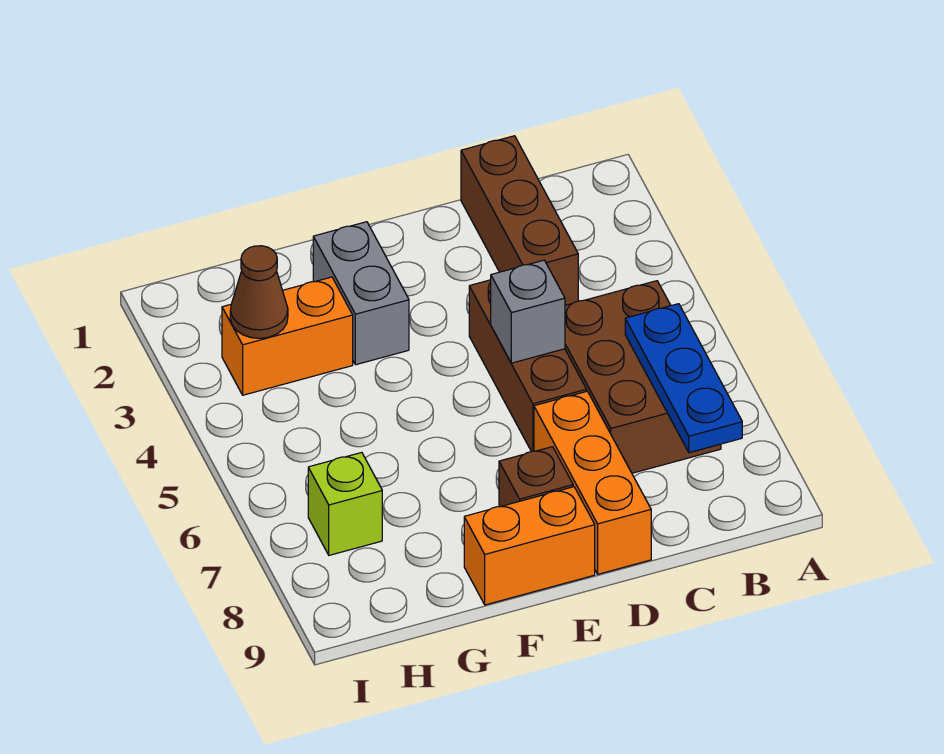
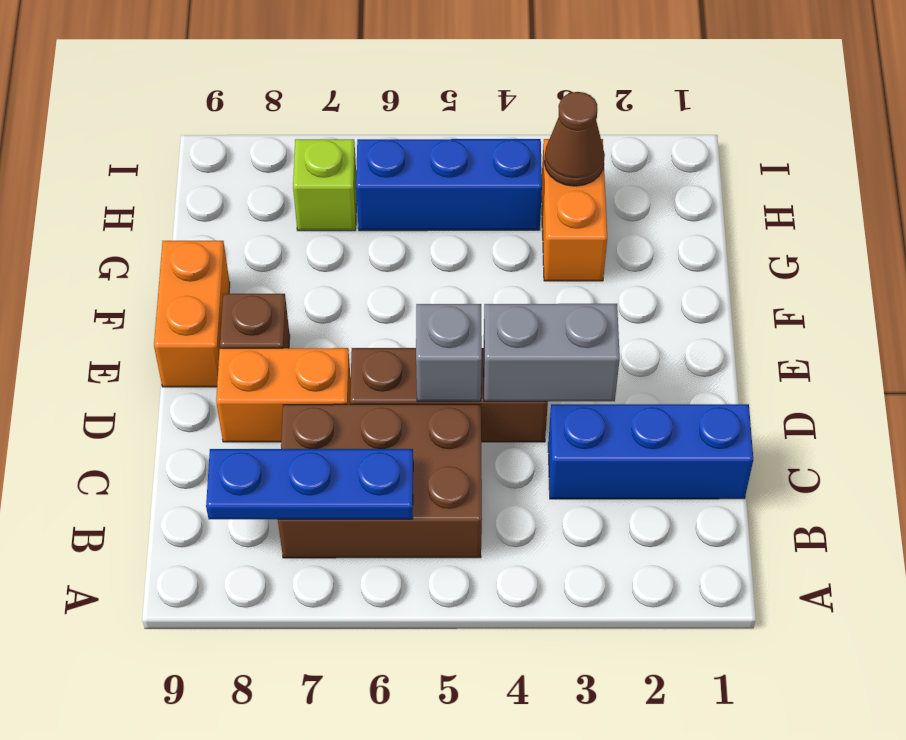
brown 1x3 brick [461,136,578,305] -> blue 1x3 brick [548,404,753,499]
orange 1x3 brick [534,391,651,574] -> orange 1x2 brick [216,348,351,442]
grey 1x2 brick [313,222,409,365] -> grey 1x2 brick moved to [484,304,620,402]
none -> blue 1x3 brick [356,139,542,231]

